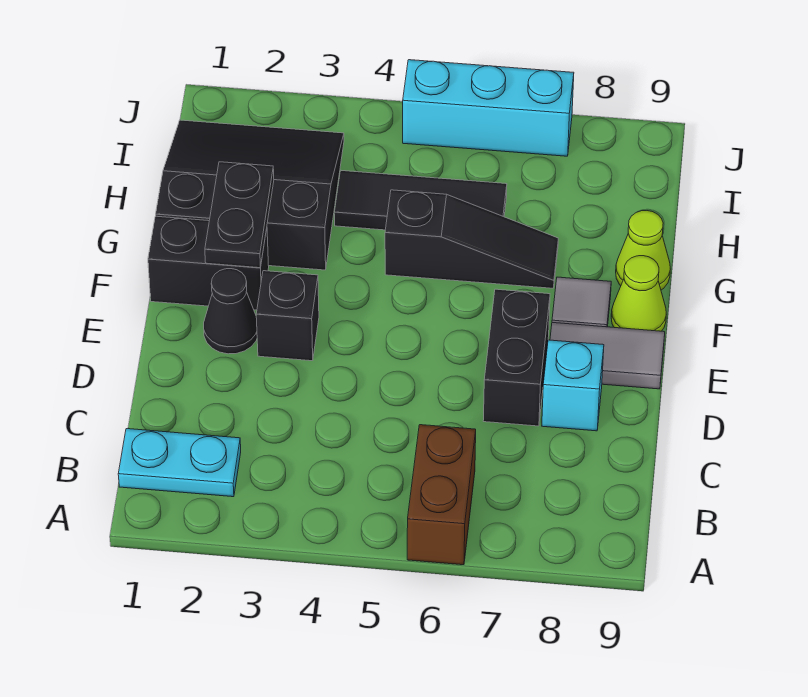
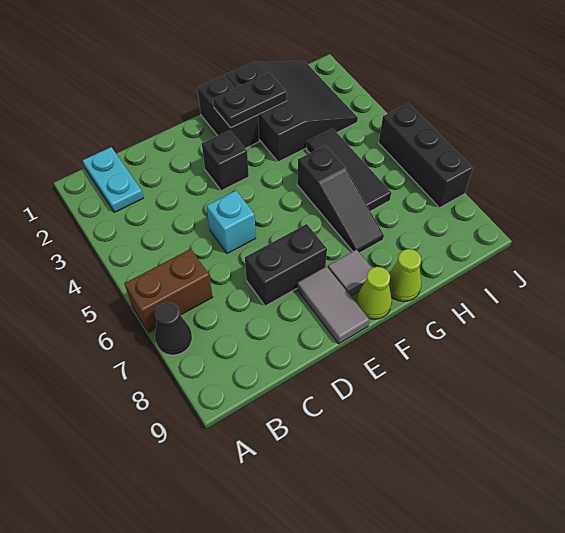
cyan 1x1 brick [542,340,604,431] -> cyan 1x1 brick moved to [207,191,256,254]
black 1x1 cone [204,269,257,354] -> black 1x1 cone moved to [155,302,192,355]
cyan 1x3 brick [403,60,574,156] -> black 1x3 brick [379,103,473,208]

